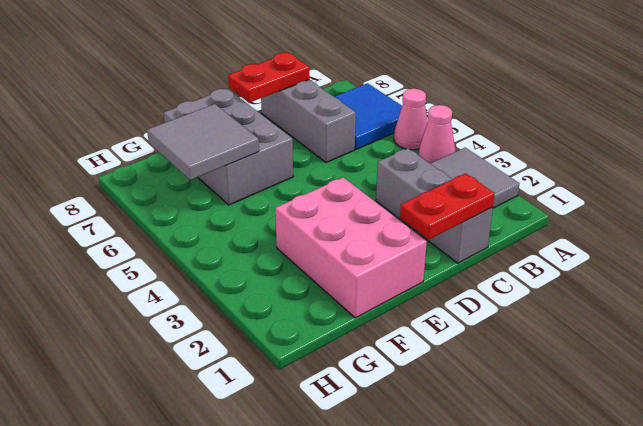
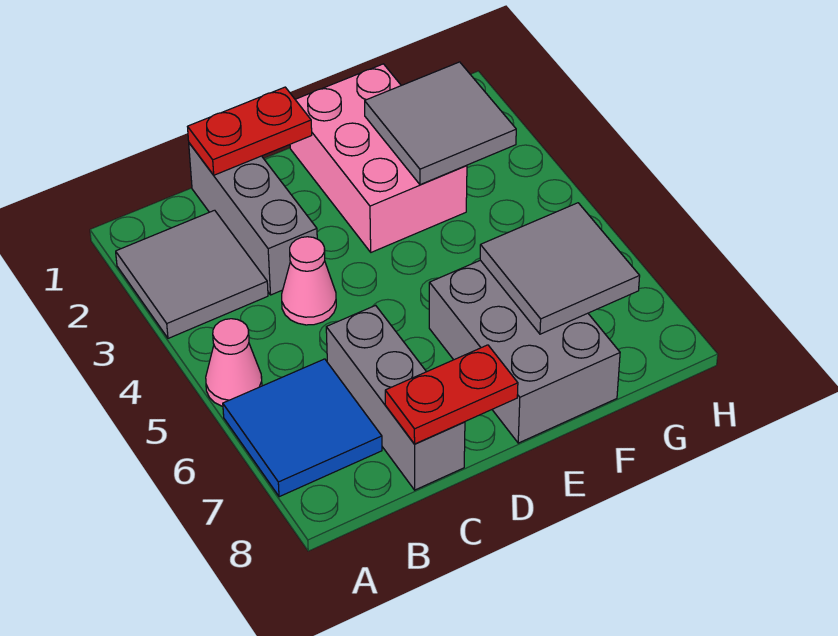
pink 1x1 cone [419,105,455,163] -> pink 1x1 cone moved to [282,237,336,325]
none -> grey 2x2 tile [365,62,516,185]

